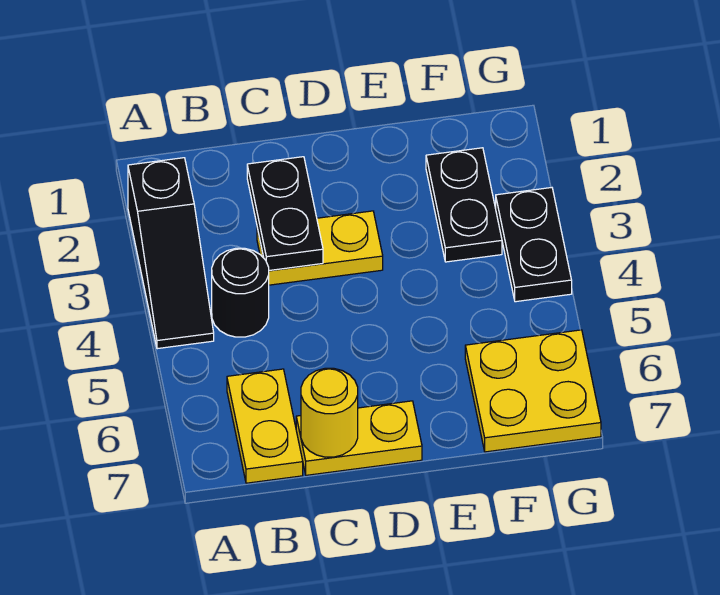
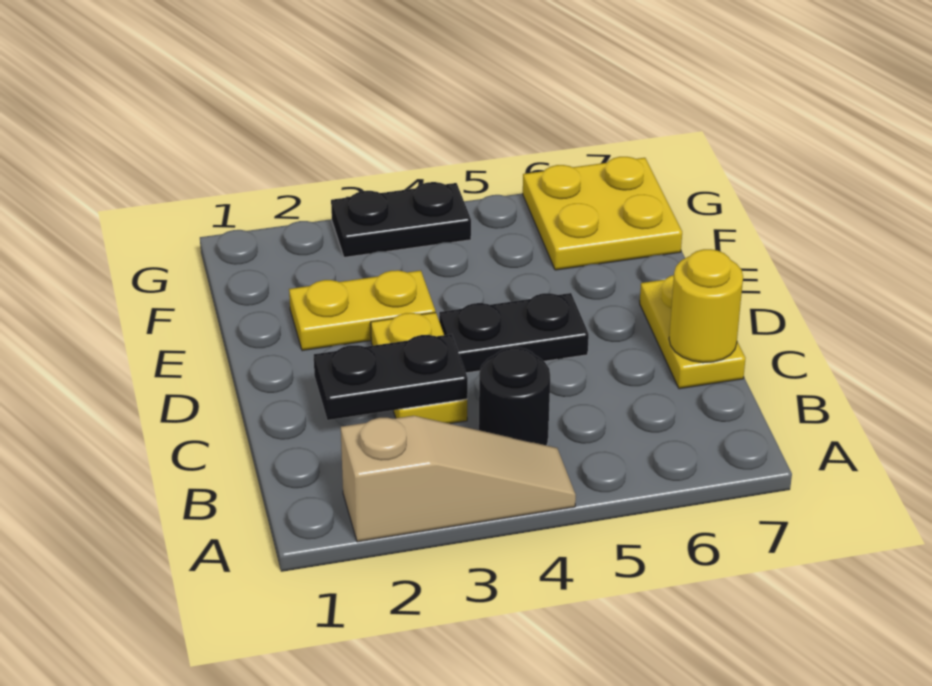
black 1x3 slope [128,158,214,349] -> tan 1x3 slope [341,416,576,542]
yellow 1x2 plate [227,369,303,483] -> yellow 1x2 plate moved to [289,270,435,351]
black 1x2 plate [426,148,502,262] -> black 1x2 plate moved to [439,293,589,373]

